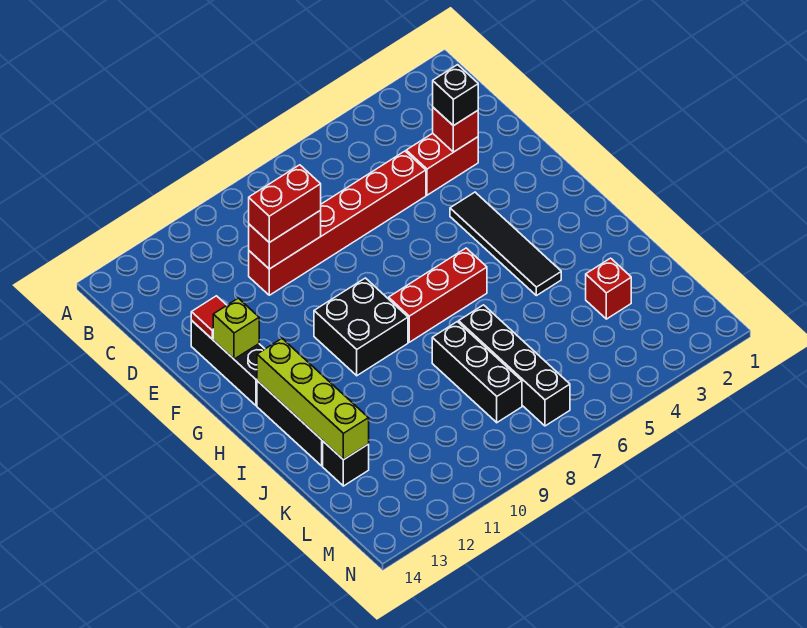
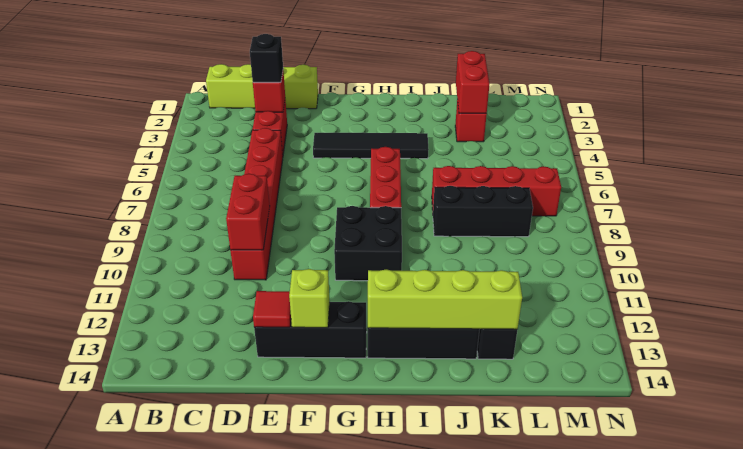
none -> lime 1x4 brick [206,64,318,109]
red 1x2 brick [249,165,321,243] -> red 1x2 brick moved to [456,51,489,113]
black 1x4 brick [459,305,570,426] -> red 1x4 brick [432,166,561,216]

